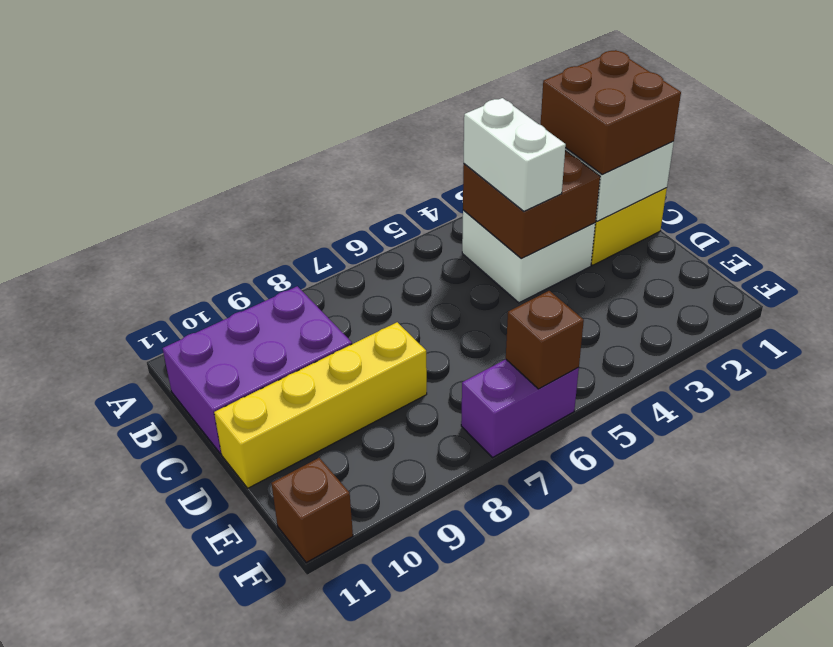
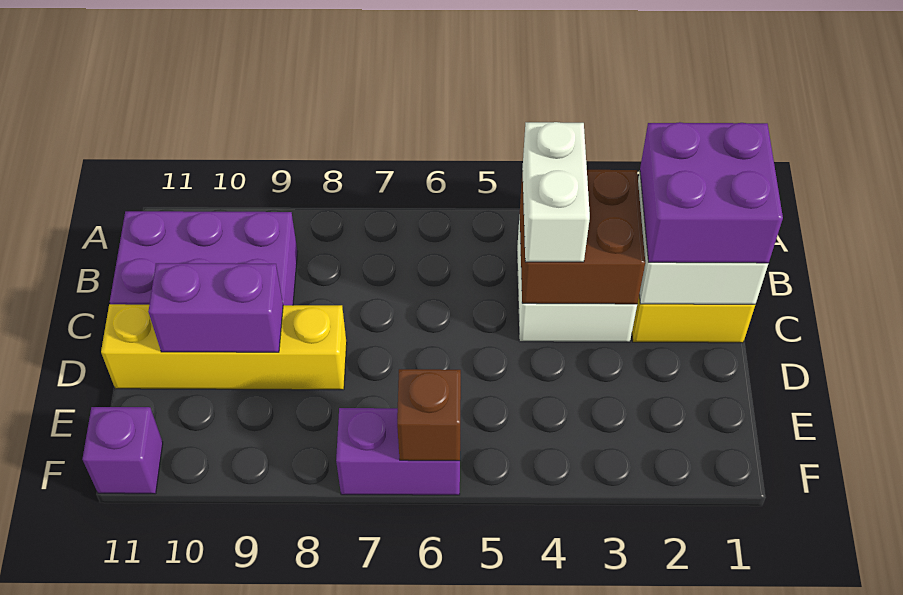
brown 2x2 brick [541,50,681,175] -> purple 2x2 brick [640,122,783,263]
none -> purple 1x2 brick [148,263,283,352]
brown 1x1 brick [271,458,353,563] -> purple 1x1 brick [83,407,163,494]

